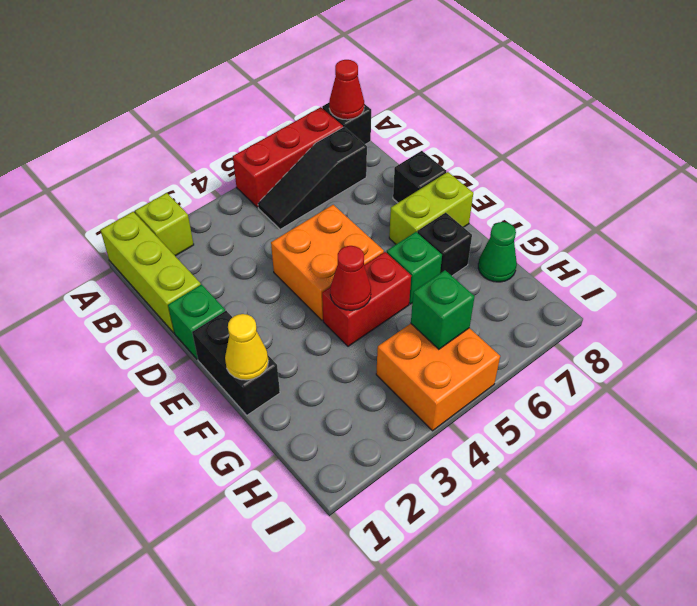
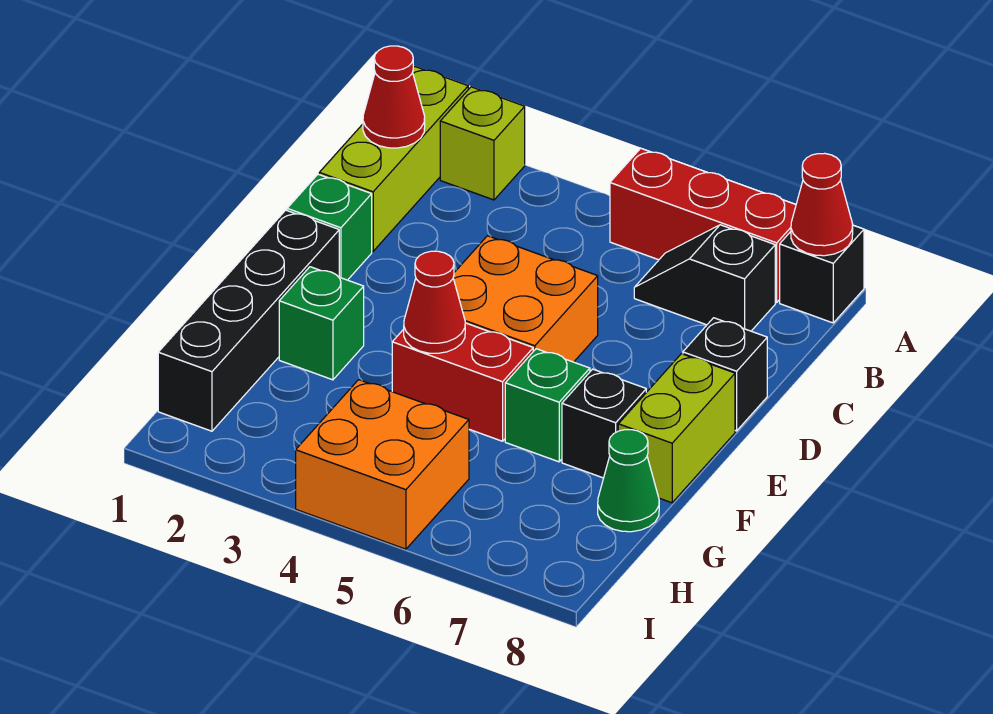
none -> red 1x1 cone [363,46,425,148]
black 1x3 slope [258,127,367,229] -> black 1x2 slope [634,225,775,331]
black 1x2 brick [192,311,280,415] -> black 1x4 brick [158,210,339,431]
lime 1x2 brick [389,172,473,244] -> lime 1x2 brick turned to [618,354,735,503]
yellow 1x1 cone [225,314,268,380] -> none
green 1x1 brick [411,270,475,349] -> green 1x1 brick moved to [279,267,364,380]

